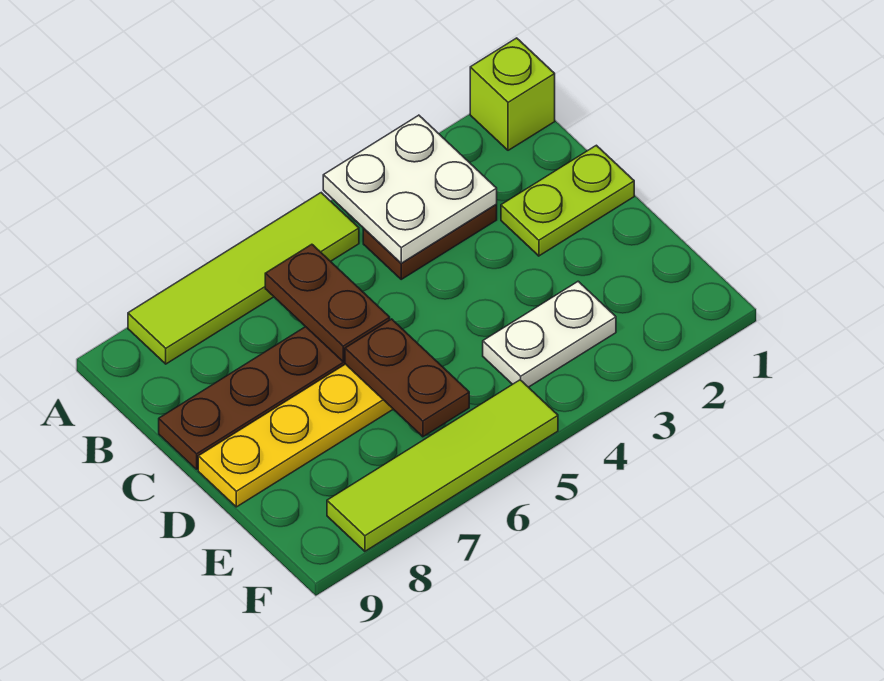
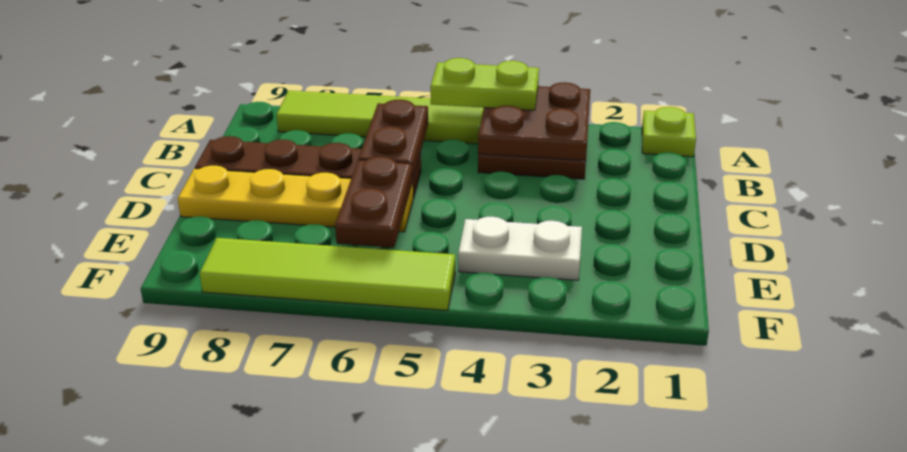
lime 1x1 brick [470,38,555,150] -> lime 1x1 plate [642,107,696,157]
white 2x2 plate [323,115,497,263] -> brown 2x2 plate [478,82,590,161]
lime 1x2 plate [501,145,634,256] -> lime 1x2 plate moved to [430,58,539,110]

